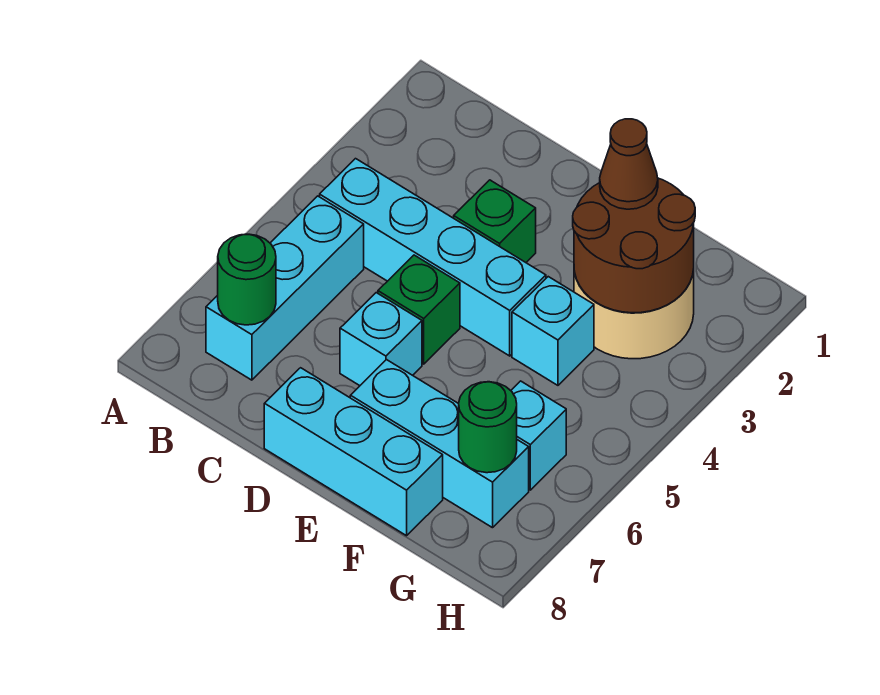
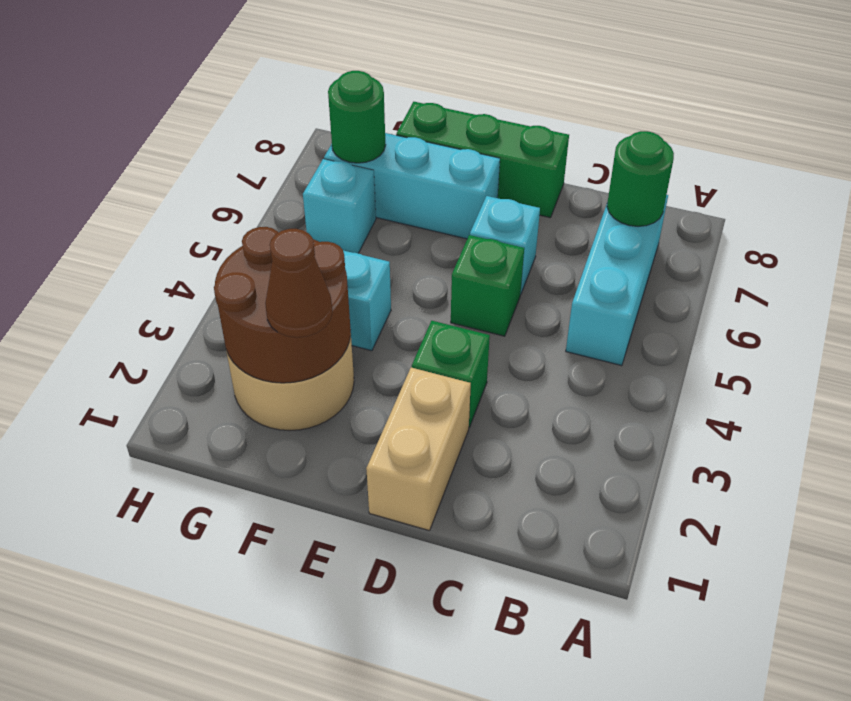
cyan 1x4 brick [320,159,546,356] -> none
none -> tan 1x2 brick [366,367,471,531]
cyan 1x3 brick [264,368,443,536] -> green 1x3 brick [396,102,569,218]

